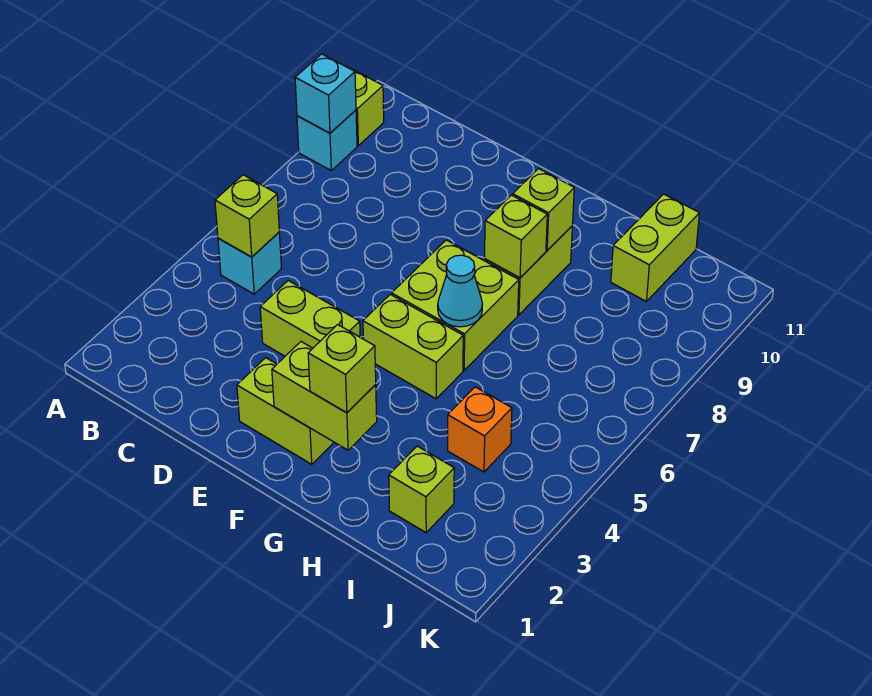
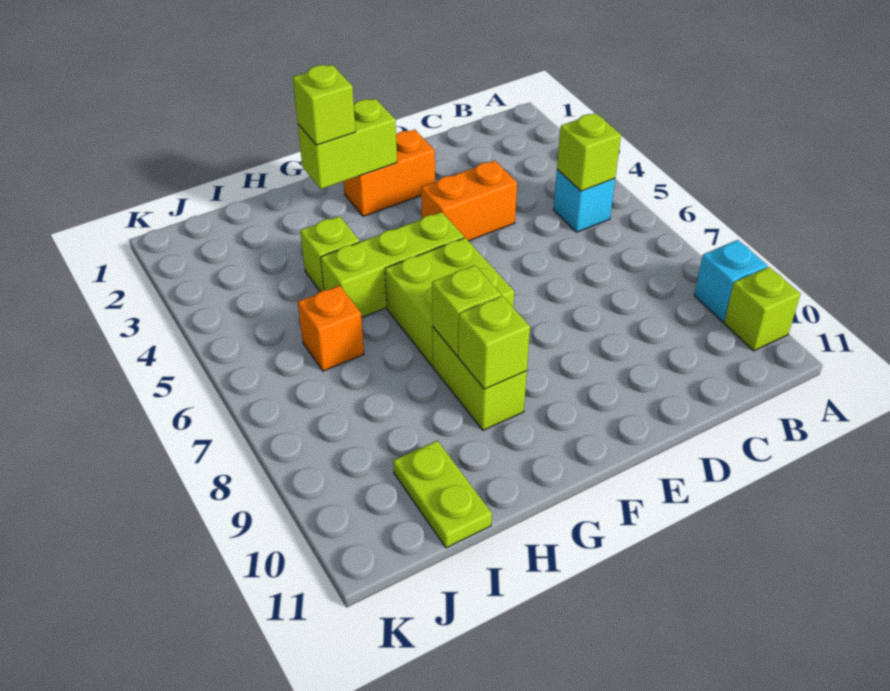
cyan 1x1 brick [295,54,356,133] -> none
lime 1x2 brick [260,281,360,356] -> orange 1x2 brick [421,161,517,241]
lime 1x2 brick [237,358,334,464] -> orange 1x2 brick [344,130,435,216]
lime 1x2 brick [363,294,463,399] -> lime 1x3 brick [321,212,464,317]
cyan 1x1 cone [438,255,482,327] -> none
lime 1x1 brick [389,446,454,533] -> lime 1x1 brick moved to [300,216,360,292]
orange 1x1 brick [448,387,512,472] -> orange 1x1 brick moved to [298,286,364,371]
lime 1x2 brick [611,194,699,302] -> lime 1x2 plate [393,441,492,548]

